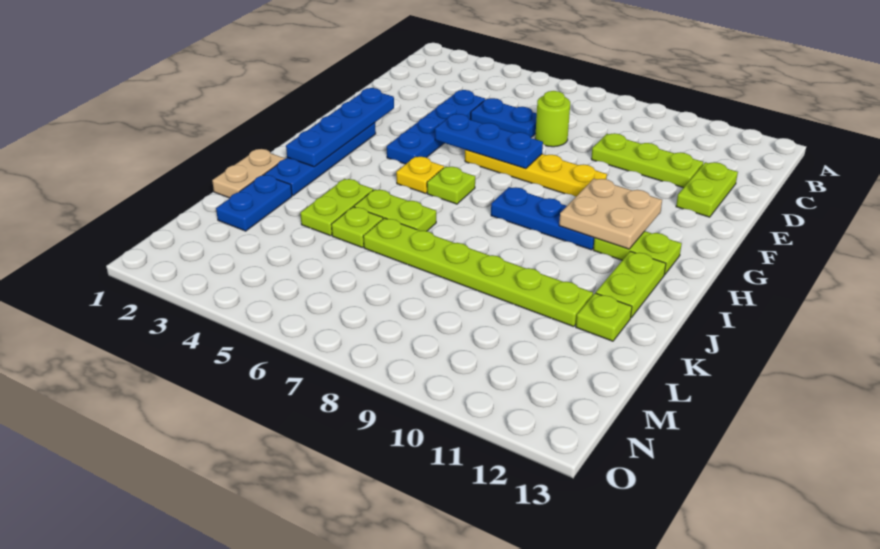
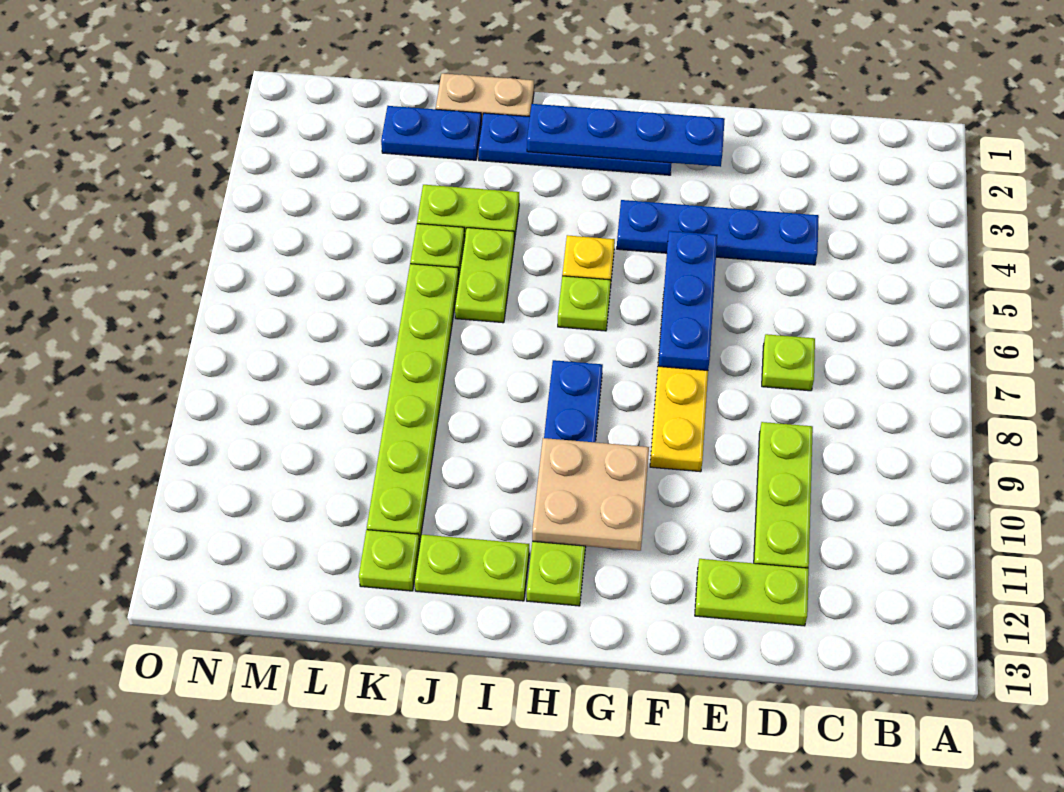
blue 1x2 plate [471,98,537,137] -> none
lime 1x1 round brick [535,91,570,147] -> lime 1x1 plate [762,334,815,391]

